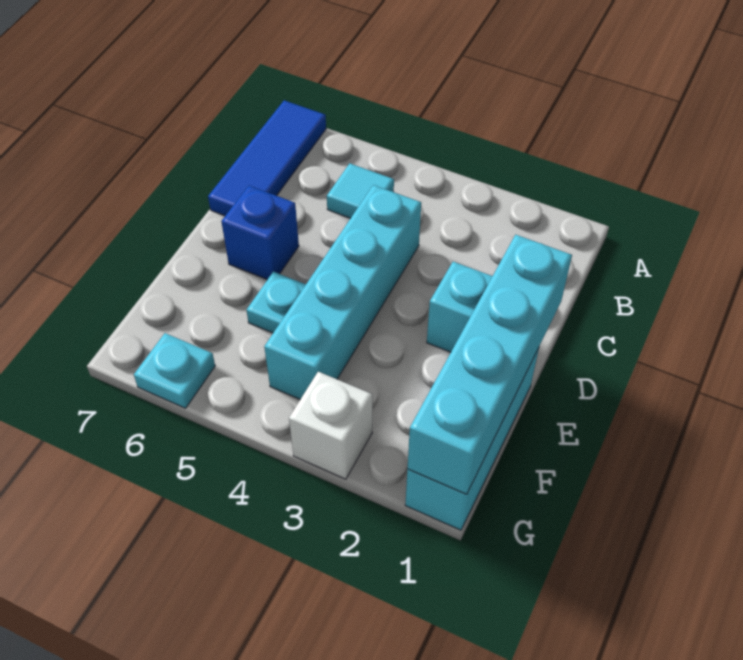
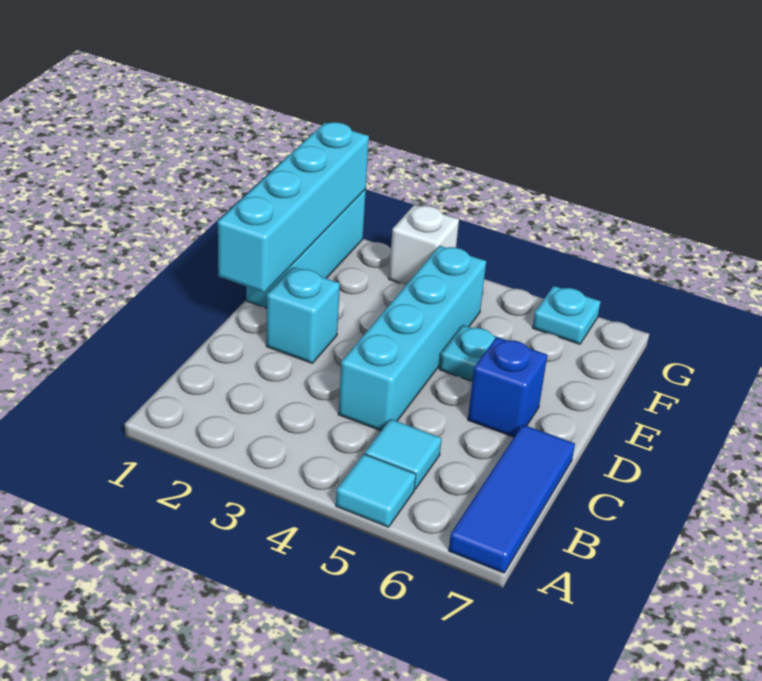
none -> cyan 1x1 tile [336,454,416,527]

